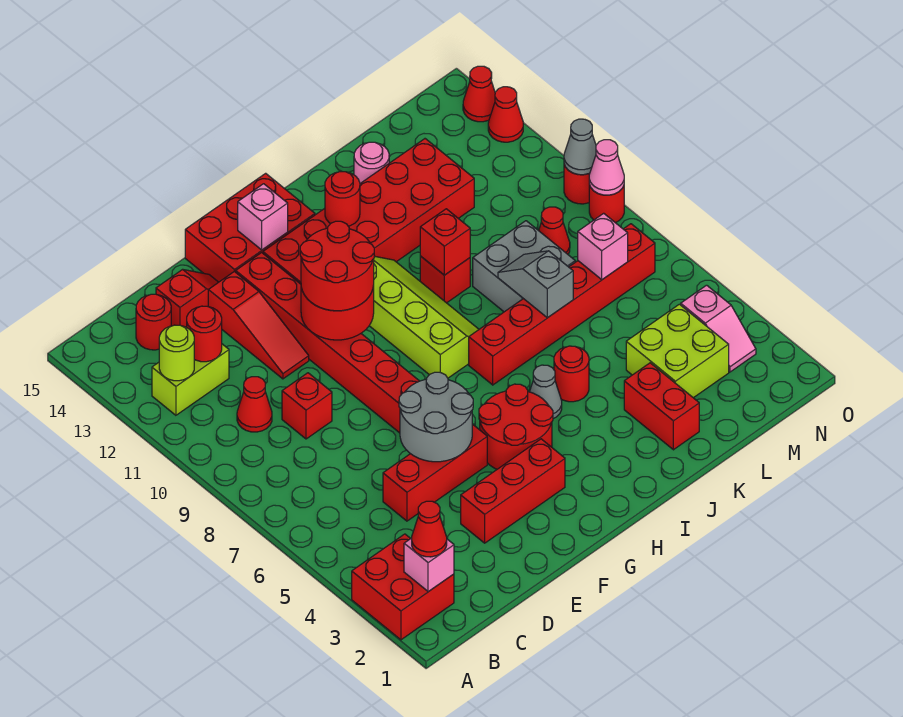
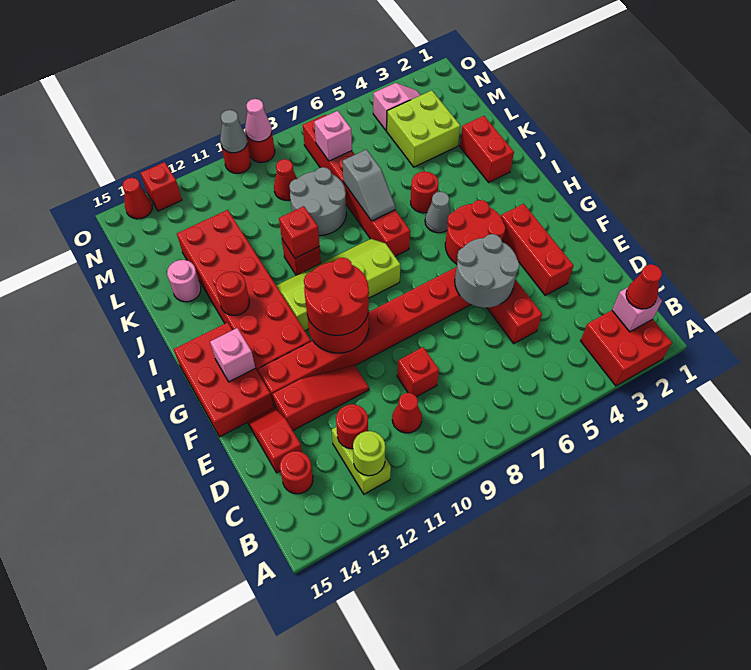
red 1x2 brick [624,363,699,450] -> red 1x2 brick turned to [460,116,514,182]
grey 1x2 slope [498,251,573,318] -> grey 1x2 slope turned to [343,150,395,221]
grey 2x2 brick [473,221,575,312] -> grey 2x2 round brick [289,167,346,236]
red 1x1 cone [488,87,523,142] -> red 1x1 brick [141,162,182,211]

